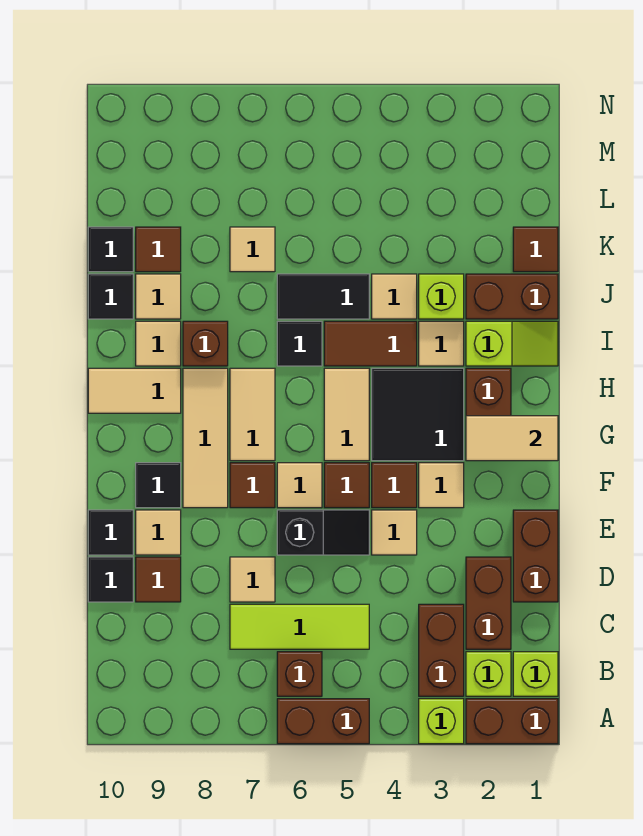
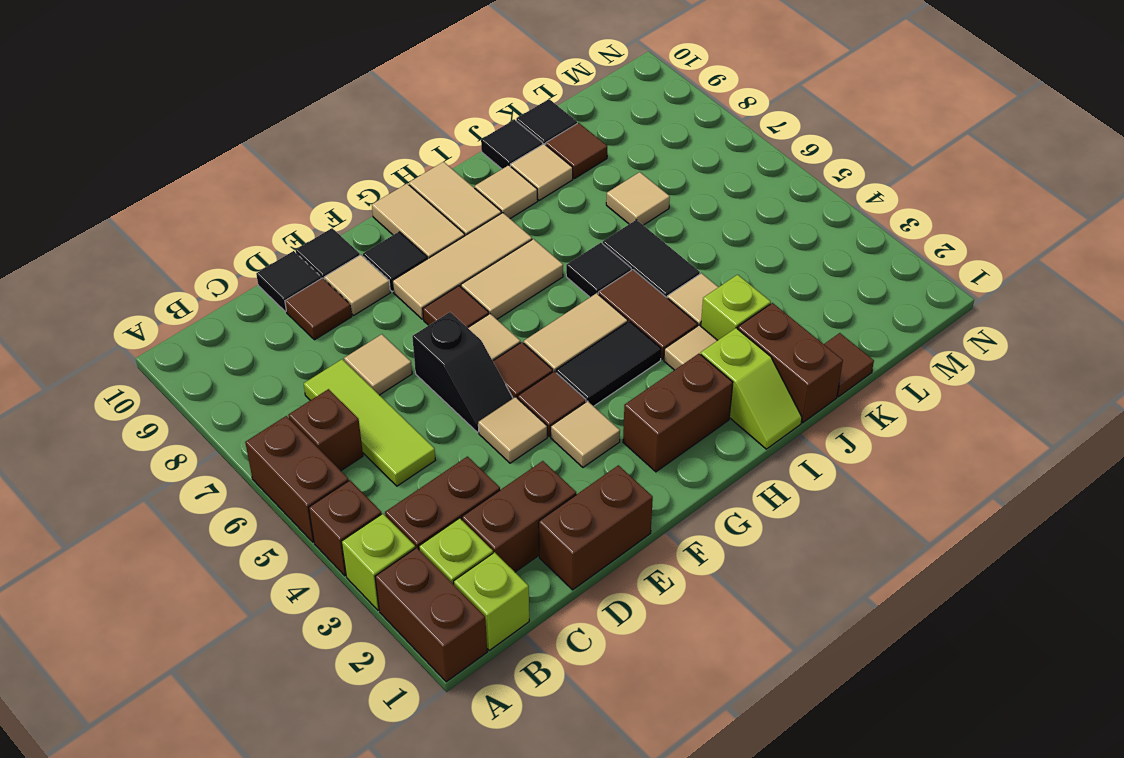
tan 1x2 tile [466,416,558,461] -> tan 1x2 tile moved to [372,184,465,259]
black 2x2 tile [372,368,464,461] -> black 1x2 tile [556,321,661,406]
brown 1x1 brick [183,321,228,366] -> brown 1x1 brick moved to [309,480,382,576]

